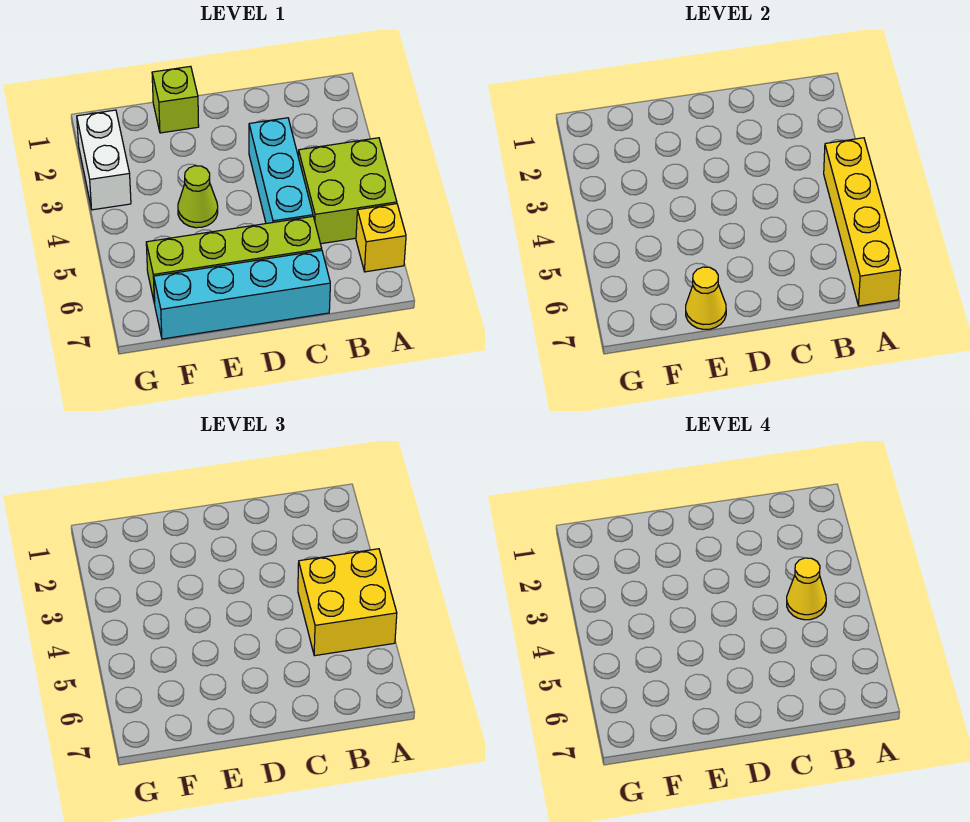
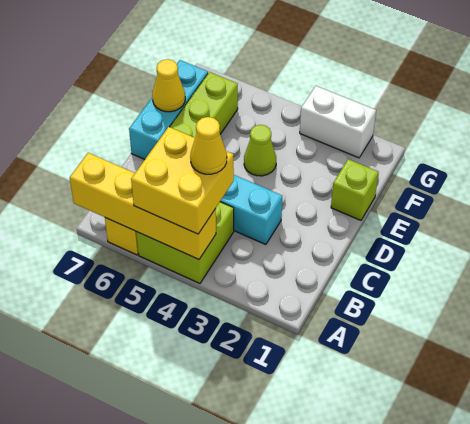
cyan 1x4 brick [154,250,330,339] -> cyan 1x3 brick [129,60,208,159]

